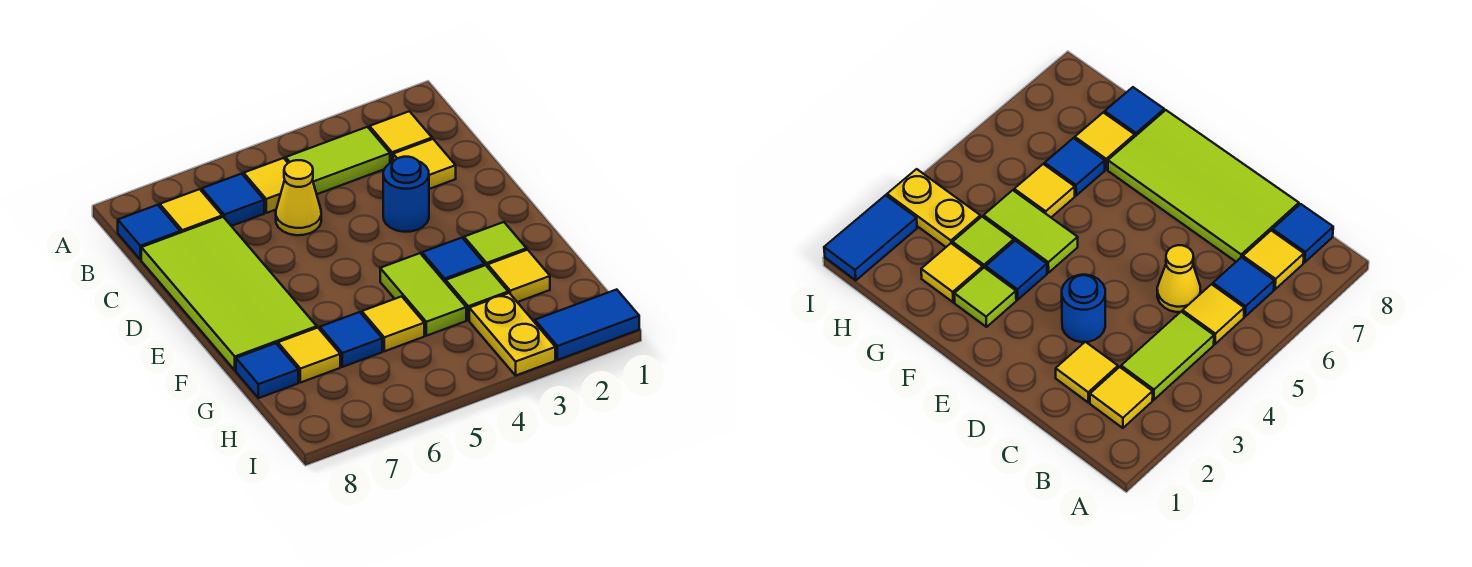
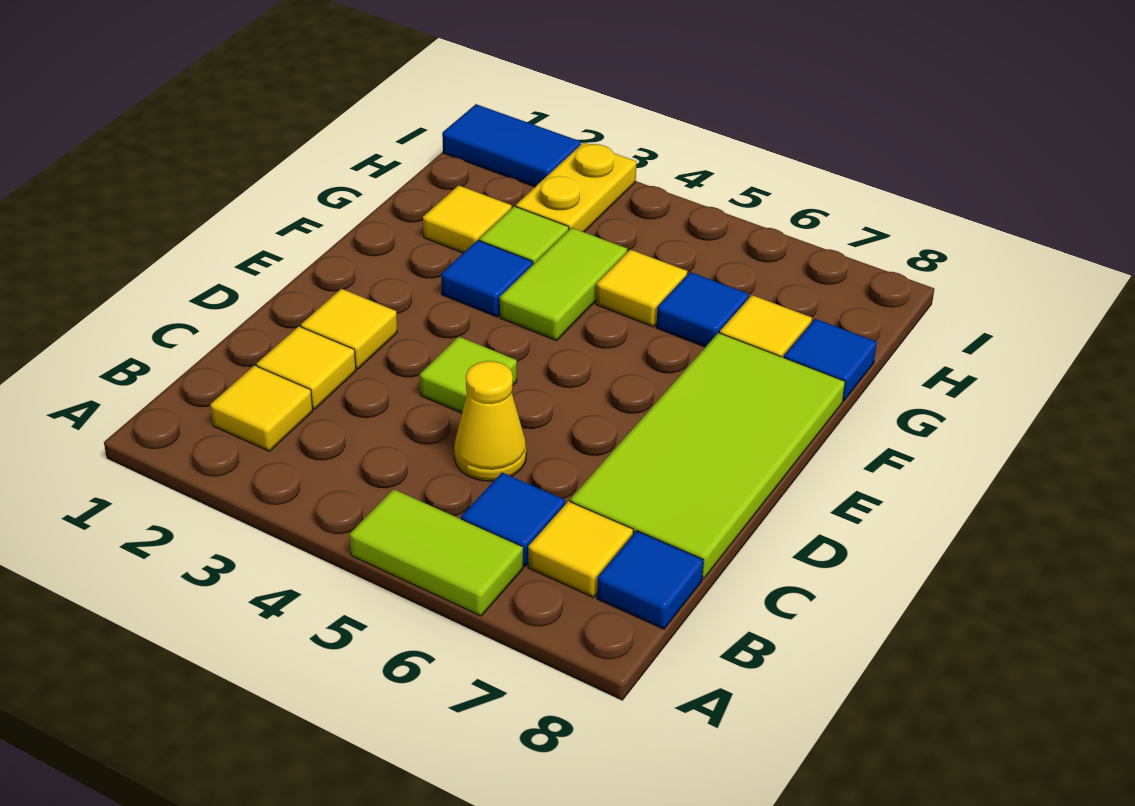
lime 1x2 tile [286,127,390,194] -> lime 1x2 tile moved to [350,489,523,616]
yellow 1x1 tile [244,158,288,213] -> yellow 1x1 tile moved to [301,289,397,369]
blue 1x1 round brick [383,157,429,232] -> none
lime 1x1 tile [464,222,527,267] -> lime 1x1 tile moved to [420,337,517,413]

